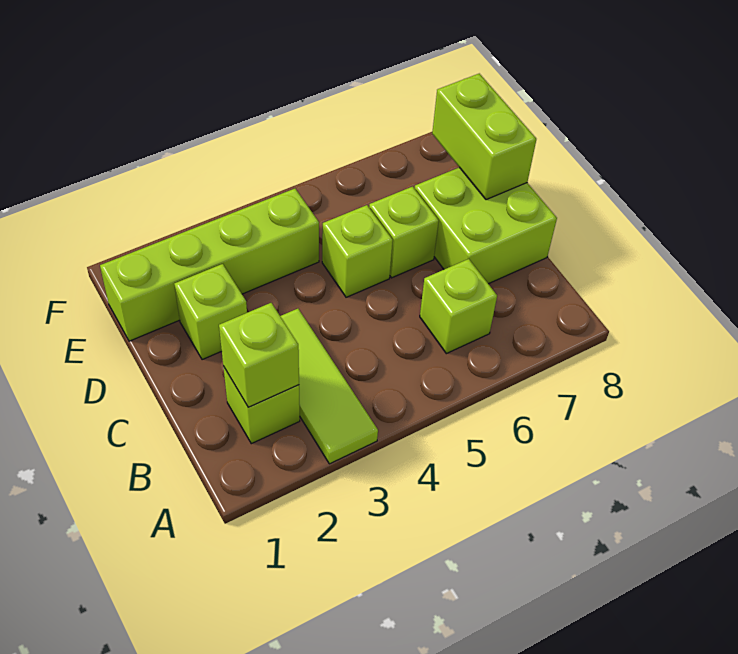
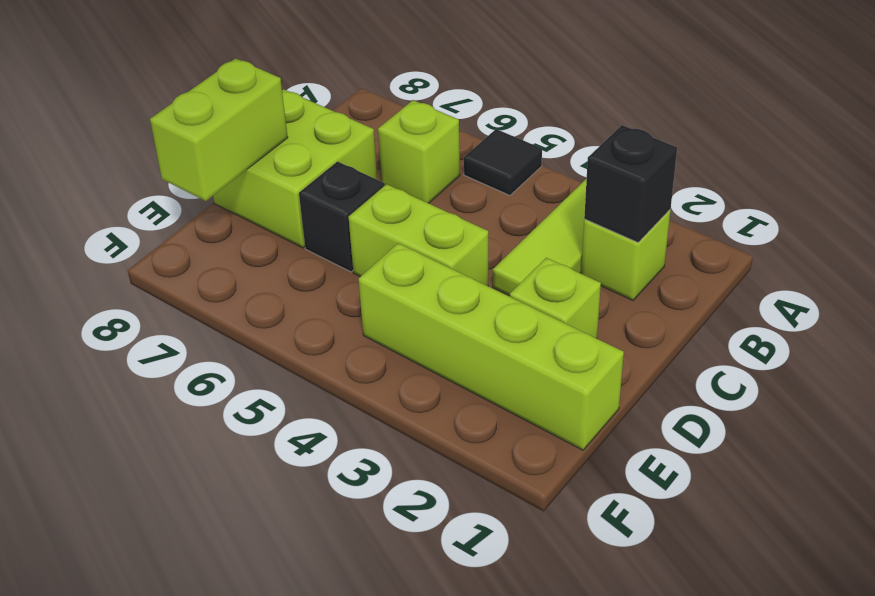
none -> black 1x1 tile [464,129,542,195]
lime 1x1 brick [219,303,299,407] -> black 1x1 brick [584,125,677,242]
lime 1x1 brick [322,205,393,297] -> lime 1x2 brick [349,184,488,286]
lime 1x1 brick [369,187,439,278] -> black 1x1 brick [299,162,384,272]

